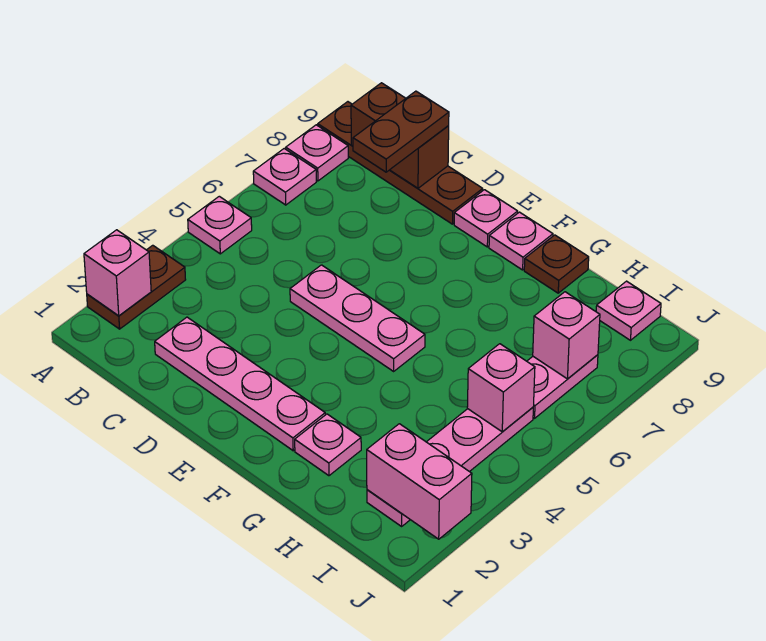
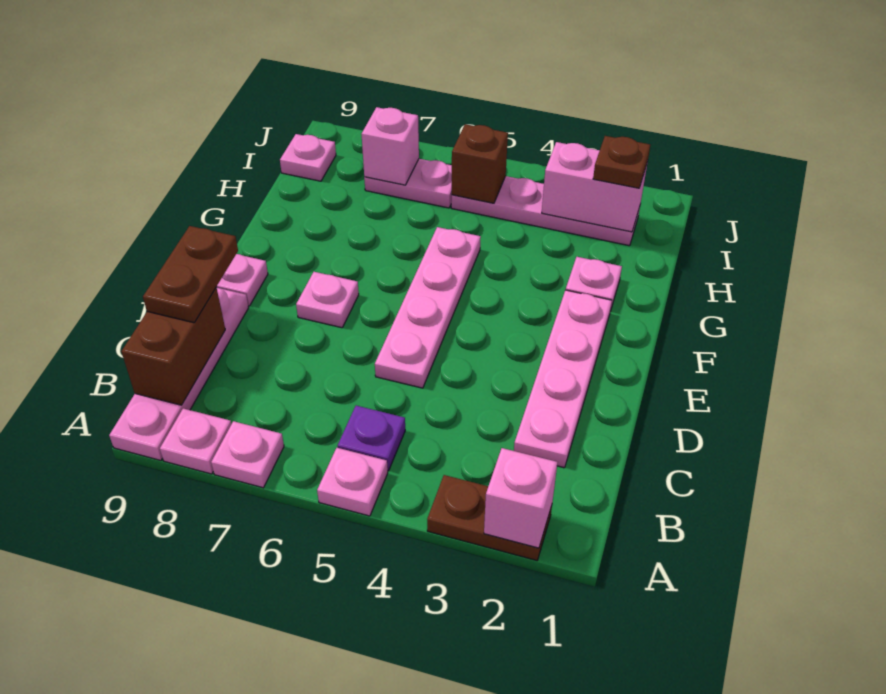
brown 1x4 plate [318,102,483,224] -> pink 1x4 plate [109,288,249,460]
none -> purple 1x1 plate [338,406,405,471]
brown 1x2 plate [353,91,449,172] -> brown 1x2 plate turned to [143,226,238,323]
pink 1x3 plate [290,265,425,371] -> pink 1x4 plate [375,227,481,388]
pink 1x1 plate [489,212,553,270] -> pink 1x1 plate moved to [296,272,359,328]
brown 1x1 plate [524,235,589,293] -> brown 1x1 plate moved to [593,136,650,188]
pink 1x2 brick [367,424,472,539] -> pink 1x2 brick turned to [542,142,648,232]
pink 1x1 brick [467,344,535,432] -> brown 1x1 brick [452,124,508,203]

